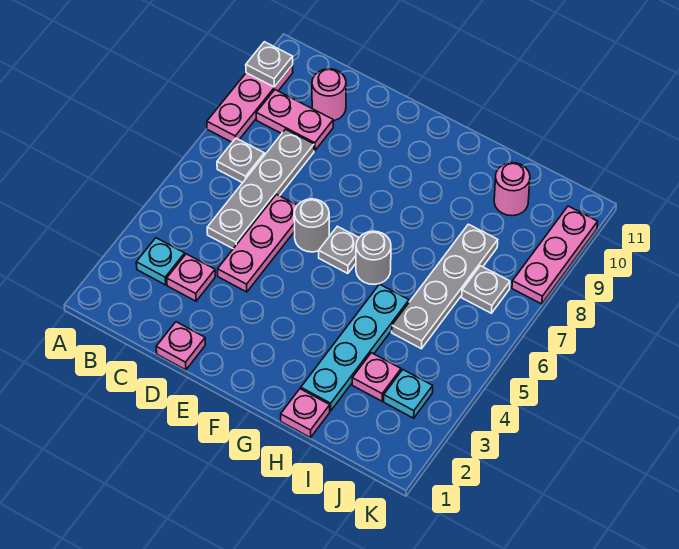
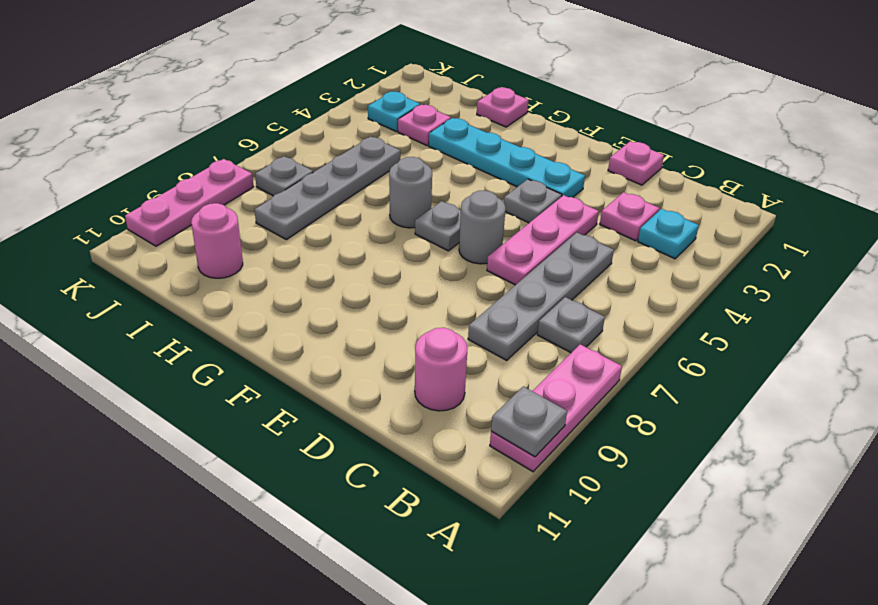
pink 1x2 plate [256,90,333,151] -> none
none -> grey 1x1 plate [504,179,562,223]
cyan 1x4 plate [301,284,409,411] -> cyan 1x4 plate turned to [429,118,585,197]

